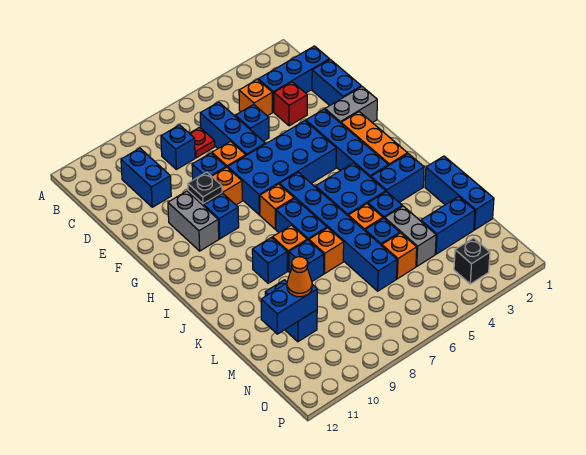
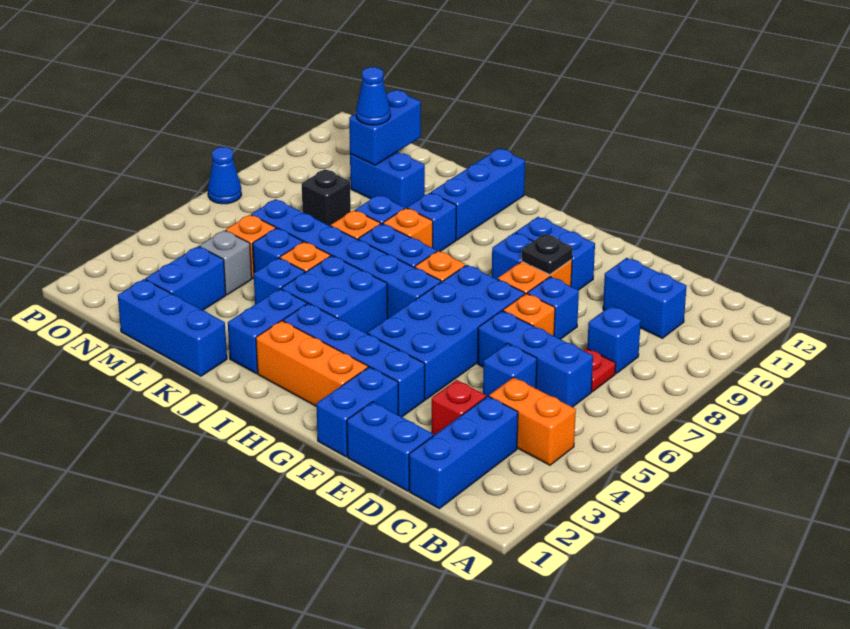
orange 1x1 brick [239,79,272,116] -> orange 1x2 brick [489,377,576,465]
grey 1x2 brick [325,87,377,123] -> blue 1x2 brick [316,367,398,457]
grey 1x2 brick [168,191,219,251] -> blue 1x2 brick [516,217,595,290]
none -> blue 1x3 brick [431,149,525,240]
grey 1x2 brick [385,206,436,266] -> grey 1x1 brick [199,230,252,295]
orange 1x1 cone [287,257,312,297] -> blue 1x1 cone [356,67,390,125]
black 1x1 brick [454,238,490,284] -> black 1x1 brick moved to [302,169,351,226]
none -> blue 1x1 cone [208,147,242,204]

